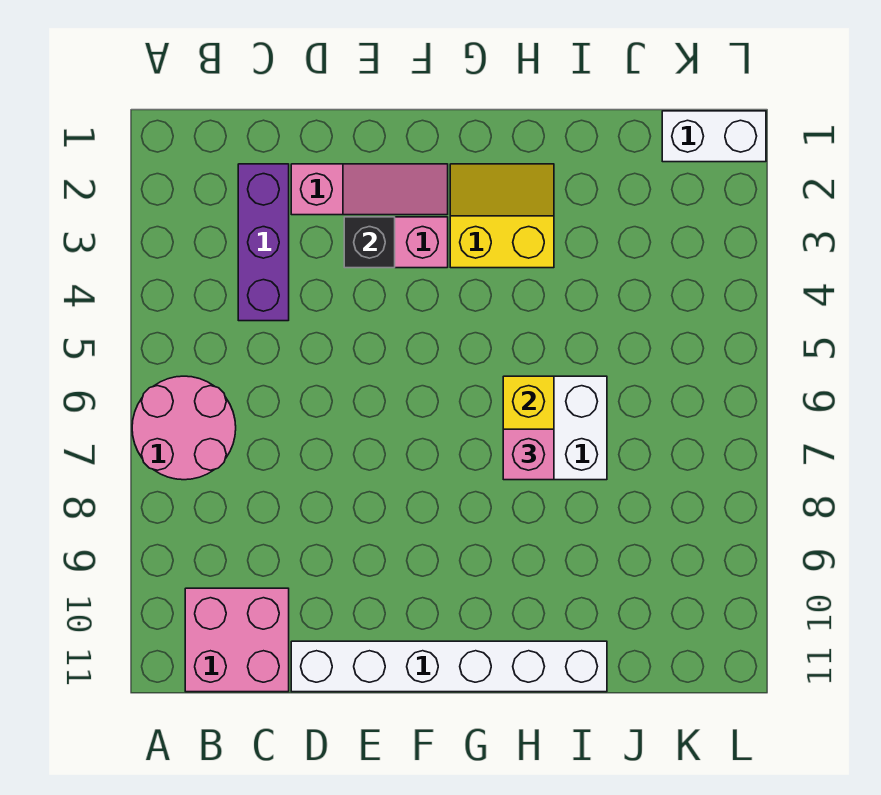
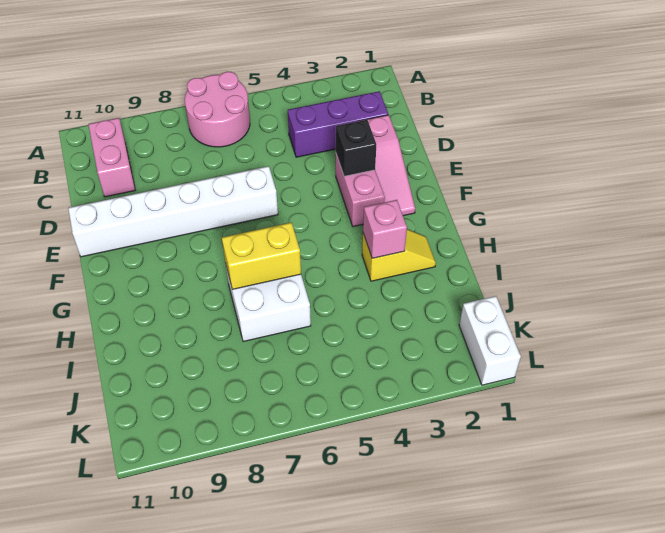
pink 2x2 brick [185,588,289,692] -> pink 1x2 brick [88,118,135,197]
white 1x6 brick [291,641,607,692] -> white 1x6 brick turned to [68,166,278,257]
yellow 2x2 slope [450,164,554,268] -> yellow 1x2 slope [362,229,436,281]
pink 1x1 brick [503,429,554,480] -> pink 1x1 brick moved to [363,200,407,258]

